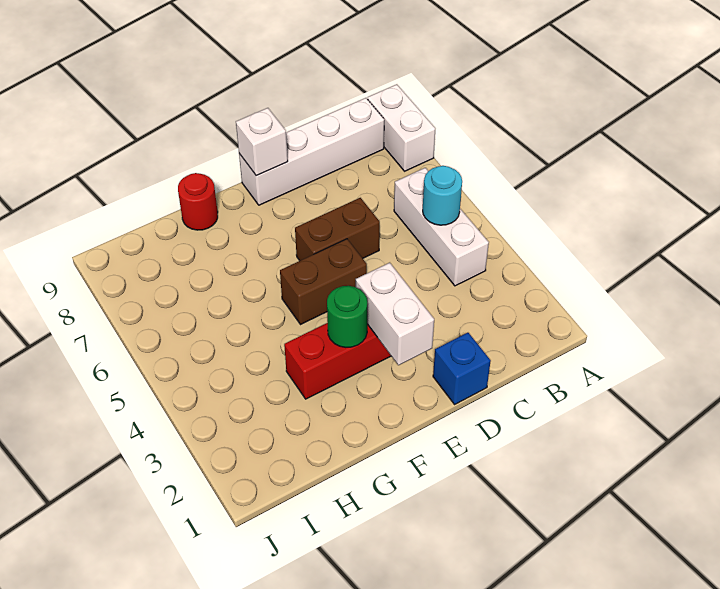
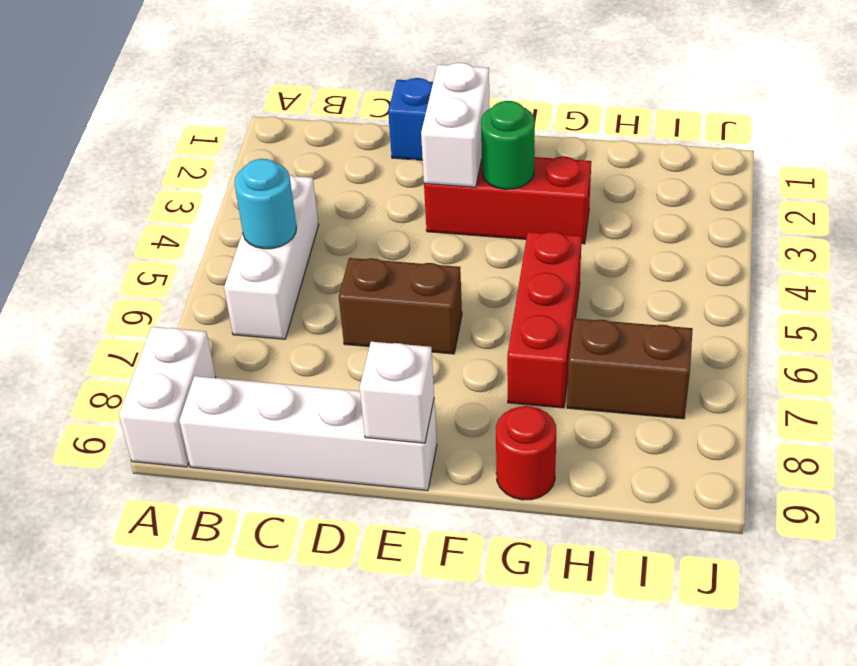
brown 1x2 brick [280,239,367,325] -> brown 1x2 brick moved to [567,318,693,419]
none -> red 1x3 brick [507,232,582,408]

